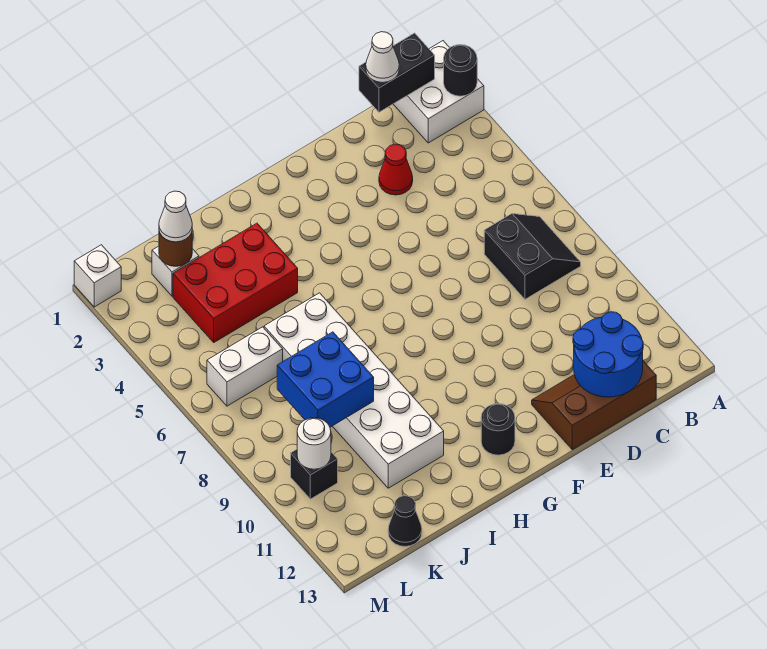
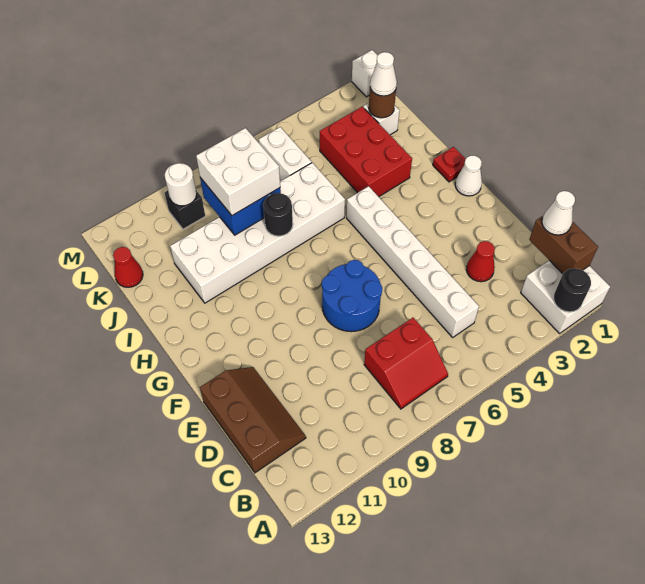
black 1x2 brick [359,33,435,112] -> brown 1x2 brick [529,216,598,274]
black 2x2 slope [484,213,581,299] -> red 2x2 slope [364,318,448,409]
none -> white 1x6 brick [346,186,479,337]
blue 2x2 round brick [573,312,643,397] -> blue 2x2 round brick moved to [322,260,382,332]
none -> white 1x1 cone [455,155,482,196]
black 1x1 round brick [481,404,515,455] -> black 1x1 round brick moved to [263,193,293,236]
none -> red 1x1 plate [433,147,465,182]
none -> white 2x2 brick [196,128,280,216]
black 1x1 cone [388,496,422,547] -> red 1x1 cone [113,247,143,287]

